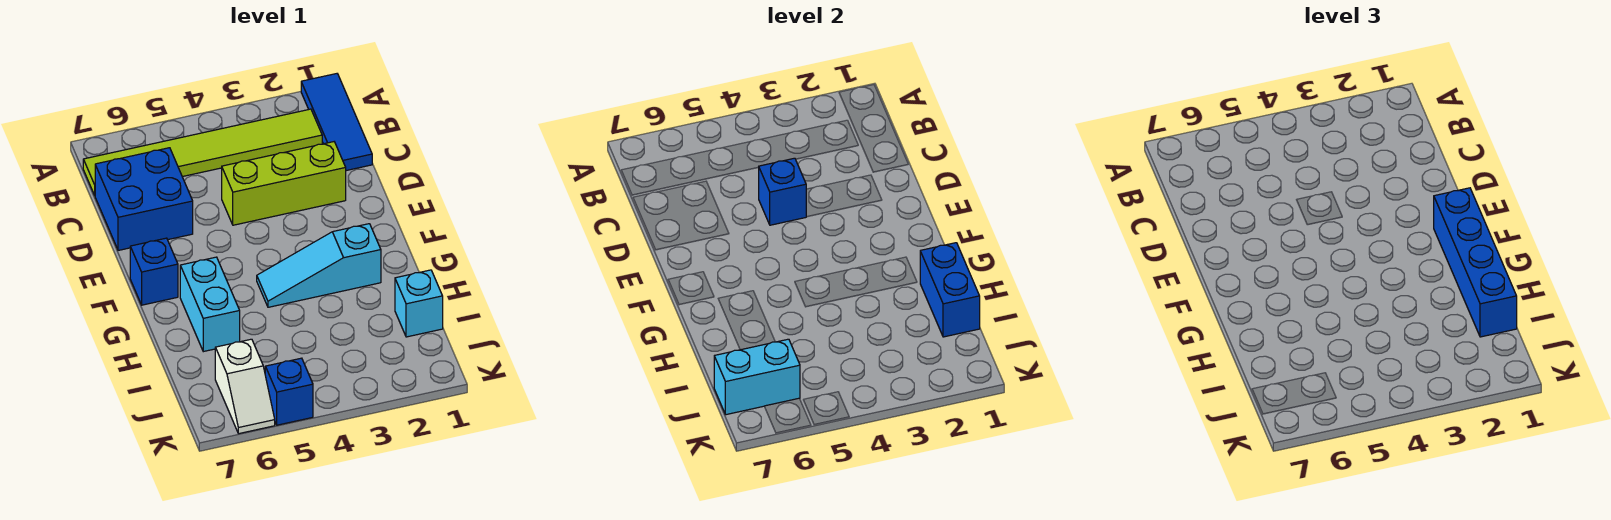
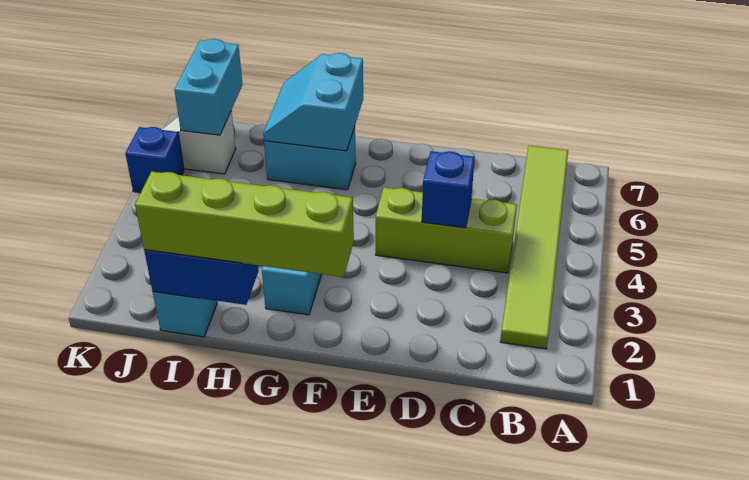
blue 1x3 tile [301,74,372,171] -> none
blue 2x2 brick [95,148,193,250] -> none
lime 1x3 brick [222,142,346,225] -> lime 1x3 brick turned to [376,187,517,273]
blue 1x4 brick [1434,188,1517,337] -> lime 1x4 brick [135,172,354,277]
blue 1x1 brick [130,238,178,305] -> none
none -> cyan 2x2 slope [263,53,363,151]

